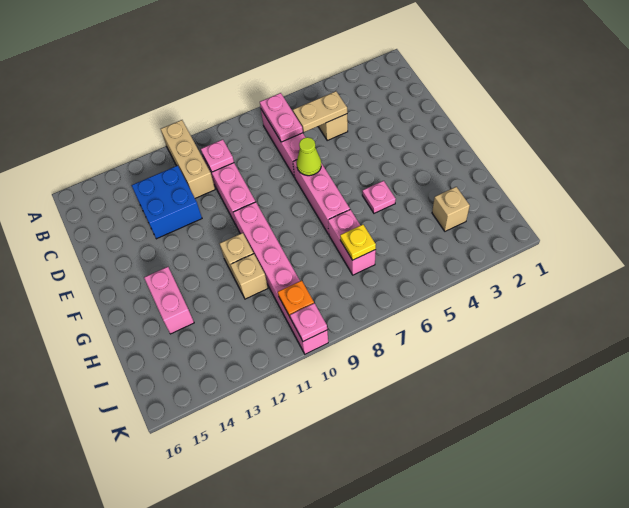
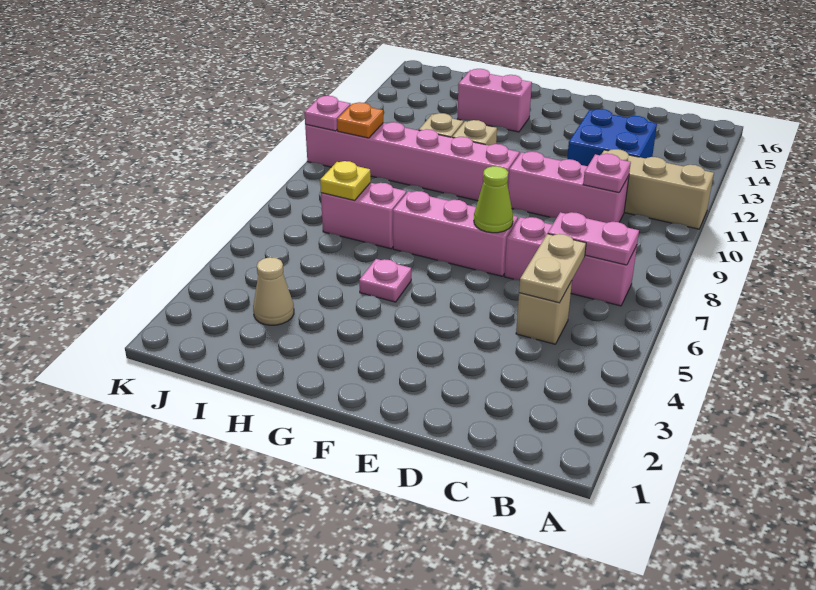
tan 1x1 brick [432,187,470,231] -> tan 1x1 cone [253,257,294,325]

